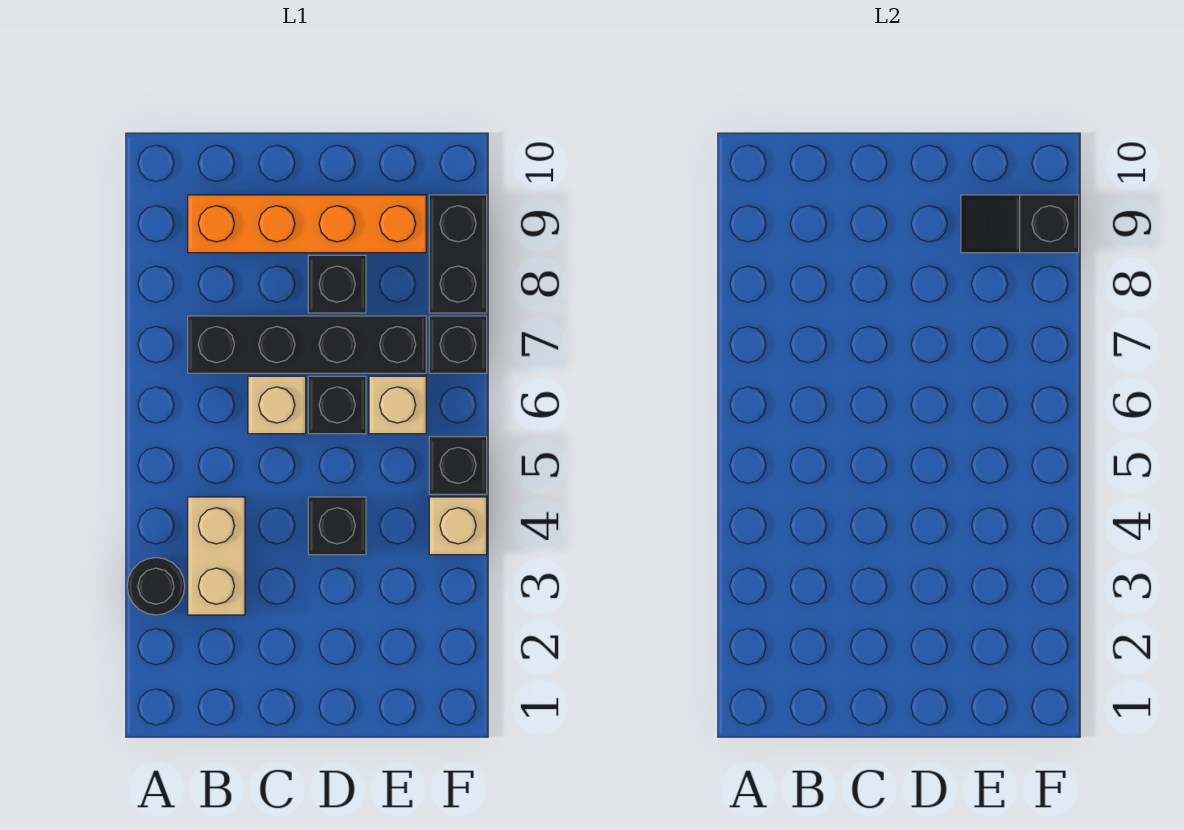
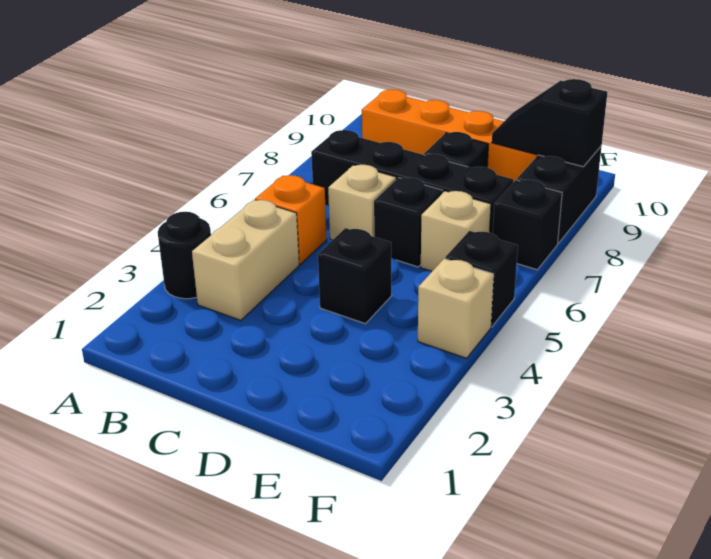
none -> orange 1x1 brick [255,175,327,264]

